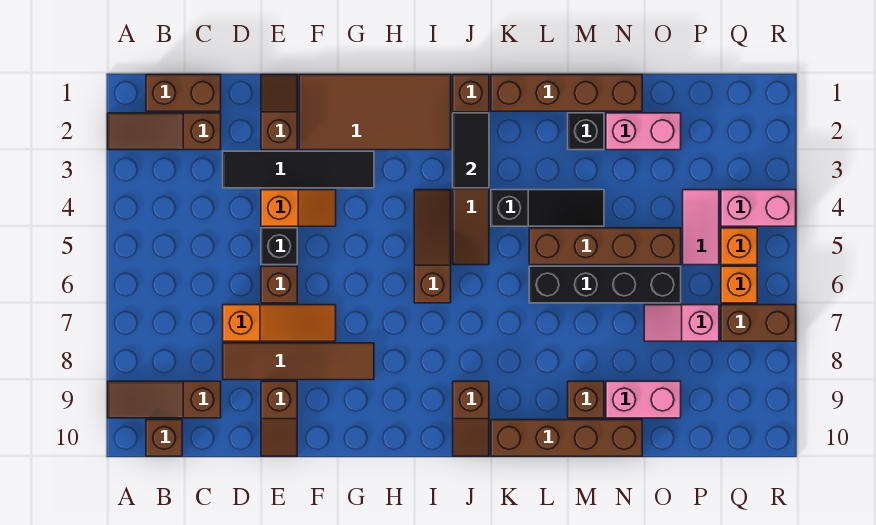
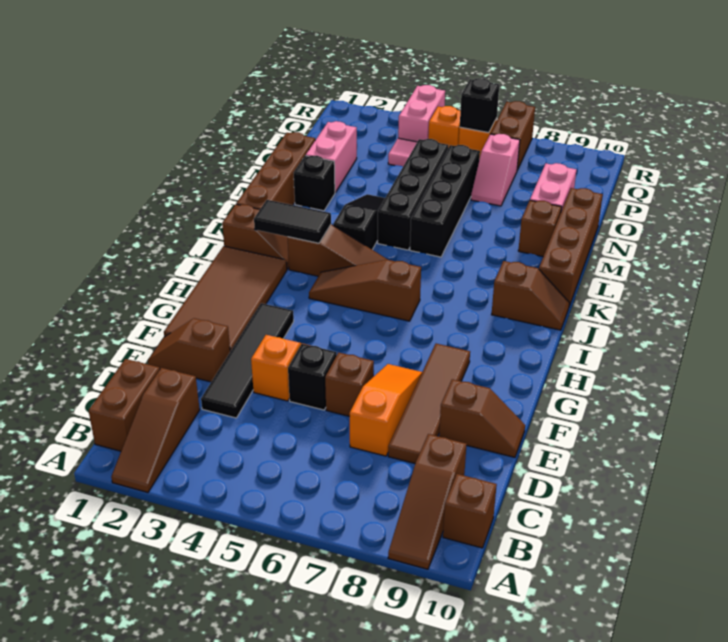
brown 1x4 brick [529,228,681,265] -> black 1x4 brick [378,139,448,250]
none -> black 1x1 brick [460,78,499,133]

